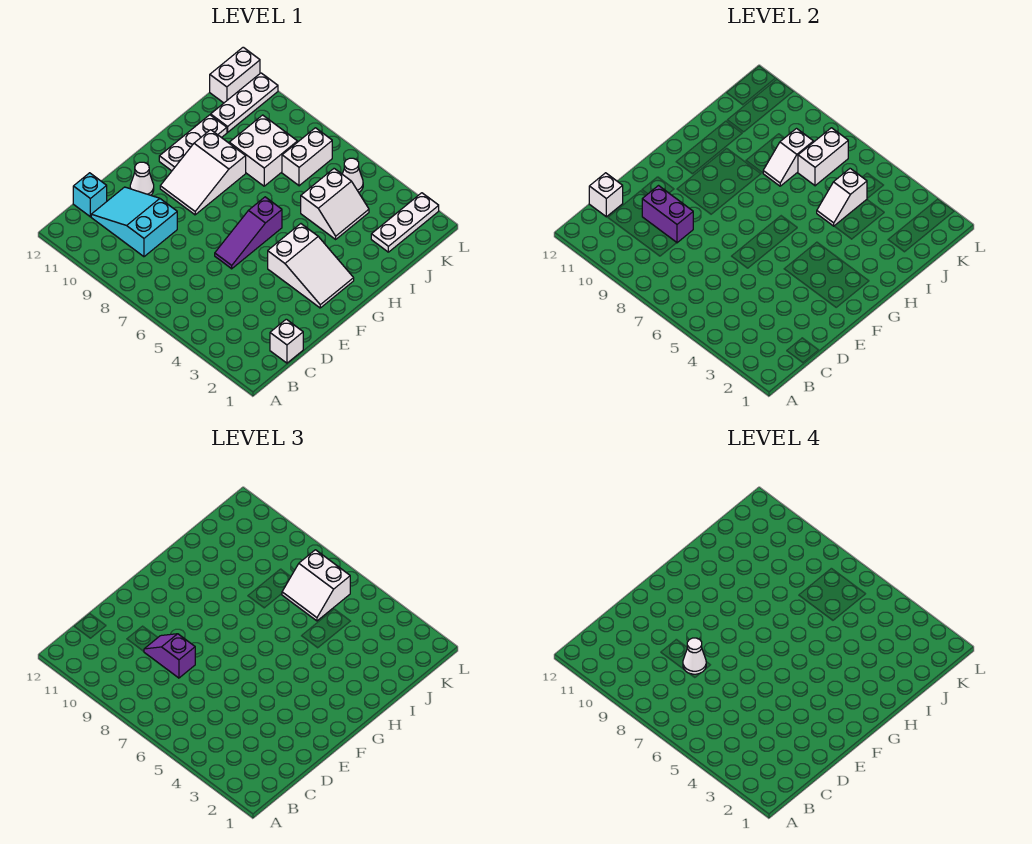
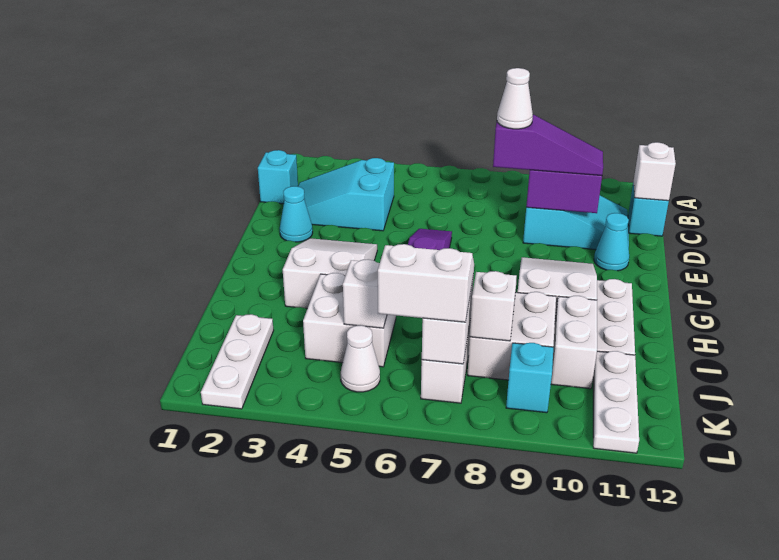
white 1x1 brick [270,319,303,363] -> cyan 1x1 brick [258,150,298,204]
none -> cyan 2x3 slope [298,158,394,231]
purple 1x2 slope [144,634,195,678] -> purple 1x3 slope [493,115,603,175]
none -> cyan 1x1 cone [280,186,313,242]
white 1x1 cone [130,162,154,195] -> cyan 1x1 cone [594,213,629,271]
white 2x3 slope [268,224,354,308] -> white 2x3 slope turned to [283,238,377,309]
white 2x2 slope [301,169,369,239] -> white 2x2 brick [303,273,396,367]
none -> cyan 1x1 brick [506,343,553,413]
white 1x2 brick [210,47,260,103] -> white 1x2 brick moved to [551,296,597,389]

